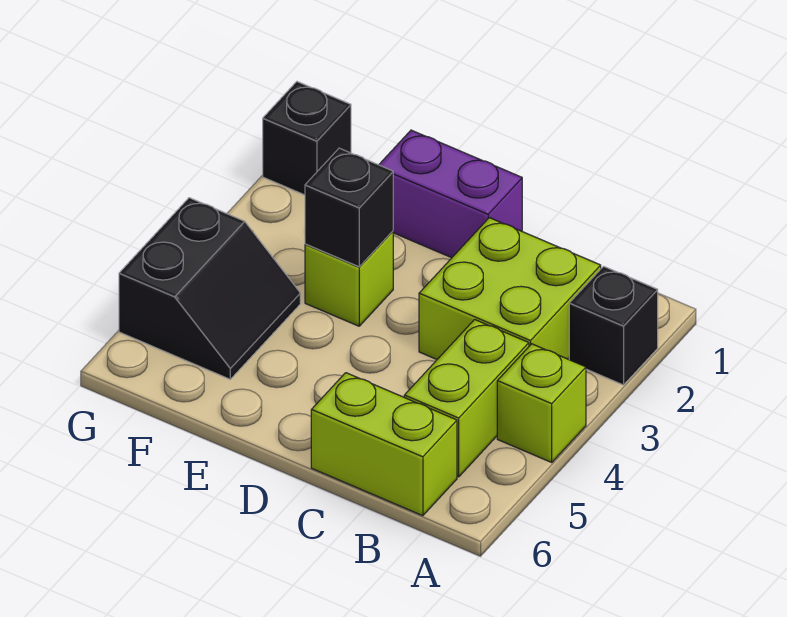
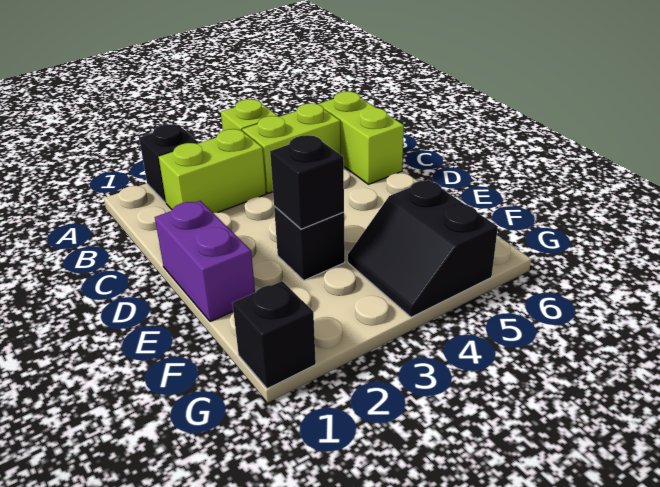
lime 2x2 brick [419,218,601,359] -> lime 1x2 brick [159,129,266,213]
lime 1x1 brick [305,231,393,326] -> black 1x1 brick [274,206,345,280]
black 2x2 slope [119,198,300,379] -> black 2x2 slope turned to [348,180,498,317]

